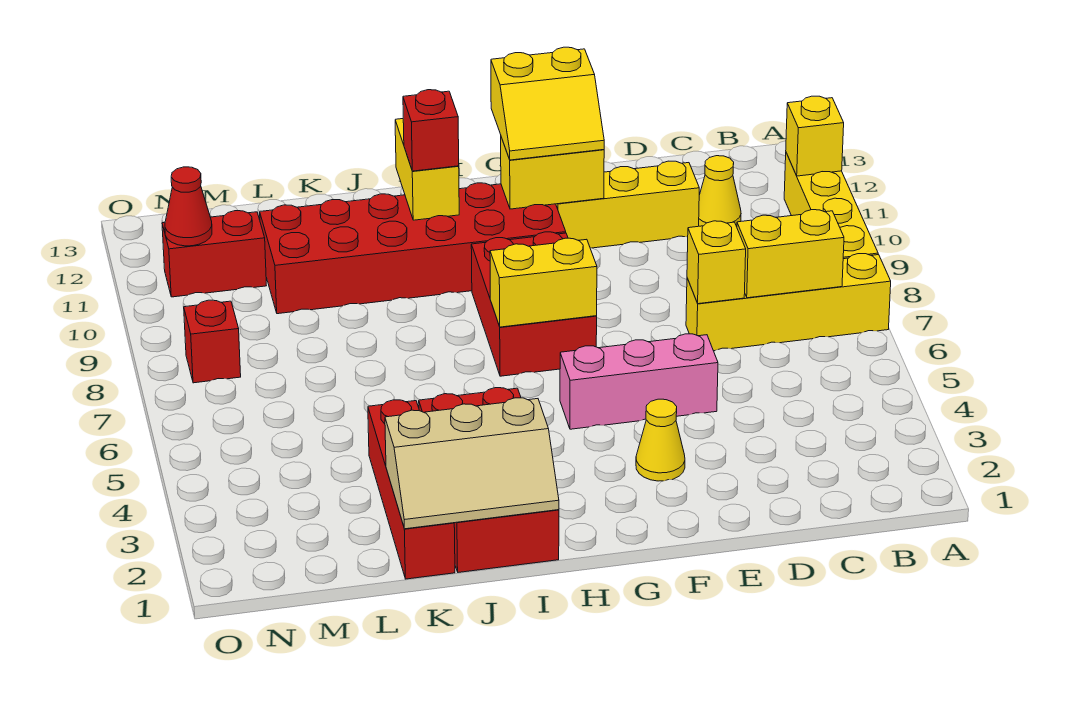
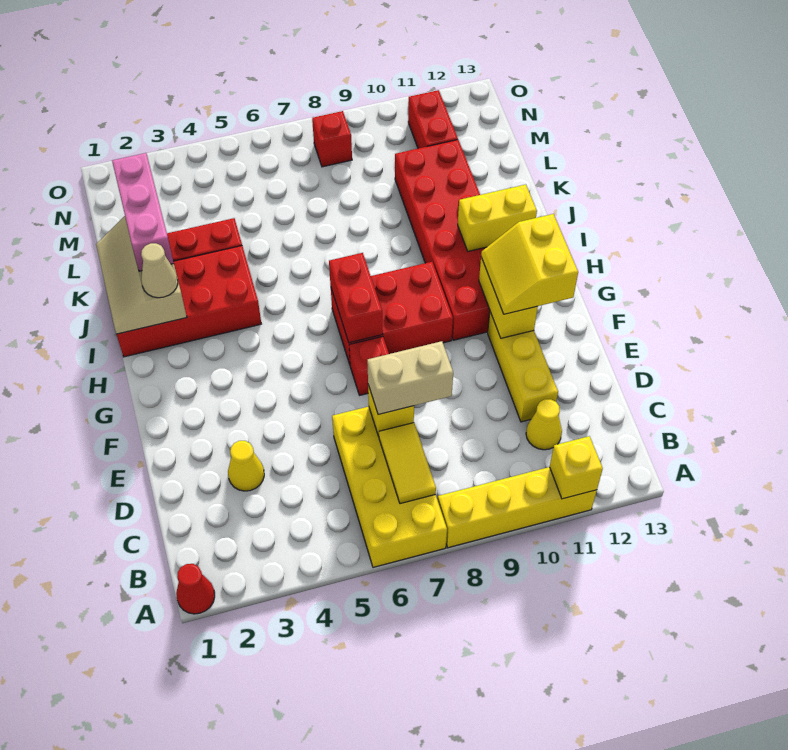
yellow 1x4 brick [686,254,891,351] -> yellow 2x4 brick [332,407,447,567]
yellow 1x2 brick [737,210,844,298] -> yellow 1x2 tile [379,423,436,504]
none -> tan 1x2 brick [367,341,453,415]
pink 1x3 brick [560,334,718,429] -> pink 1x3 brick moved to [112,153,174,271]
yellow 1x1 cone [636,399,685,481] -> yellow 1x1 cone moved to [228,441,264,491]
yellow 1x2 brick [490,238,597,327] -> red 1x2 brick [329,253,383,343]
none -> tan 1x1 cone [141,243,178,298]
red 1x1 brick [403,90,459,171] -> red 1x1 brick moved to [349,336,389,395]
red 1x1 cone [165,167,212,246] -> red 1x1 cone moved to [176,564,215,614]

